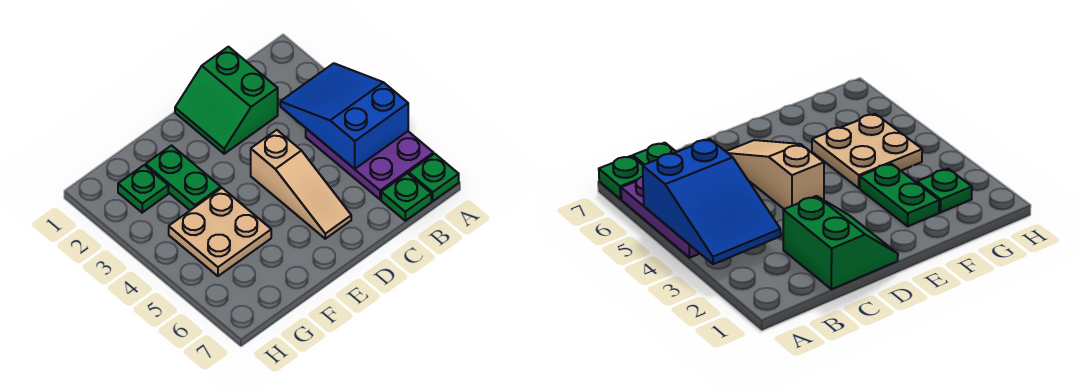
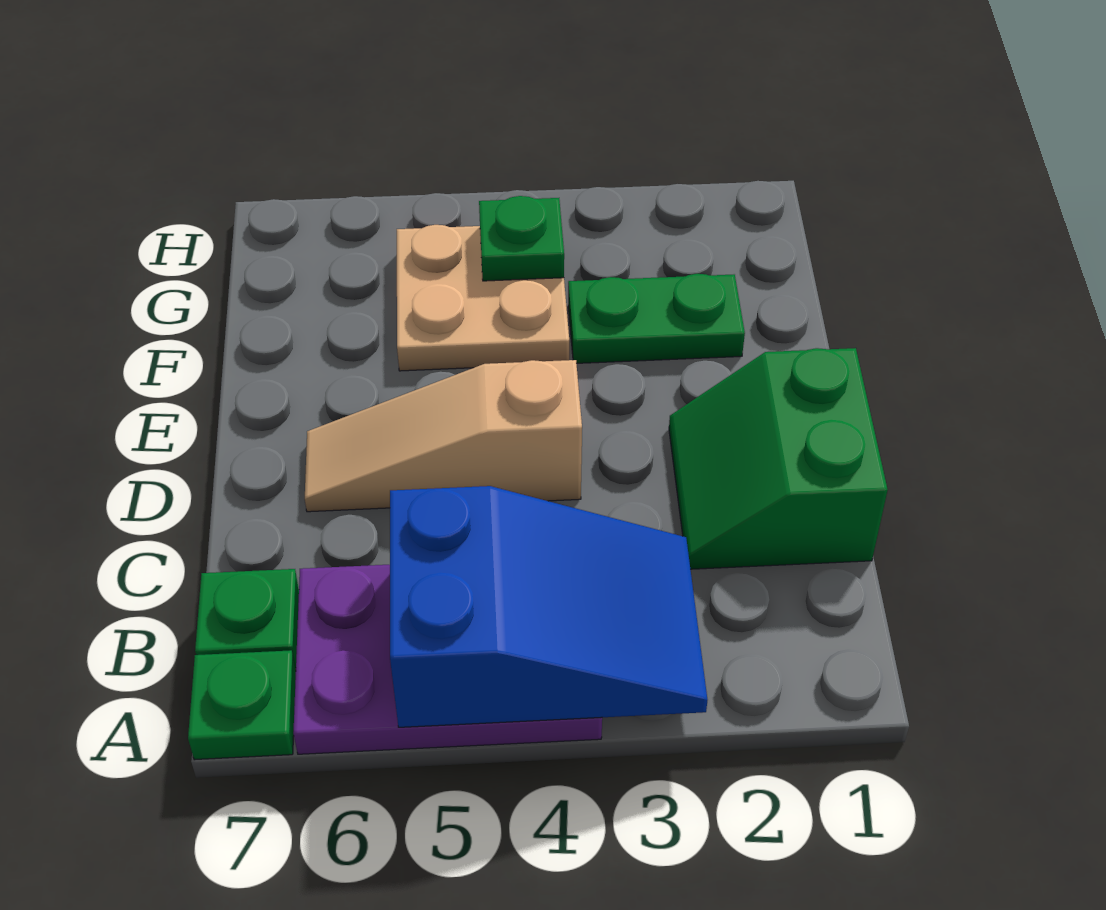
green 2x2 slope [175,47,278,154] -> green 2x2 slope turned to [669,348,888,569]
green 1x1 plate [118,165,168,213] -> green 1x1 plate moved to [479,196,564,281]

